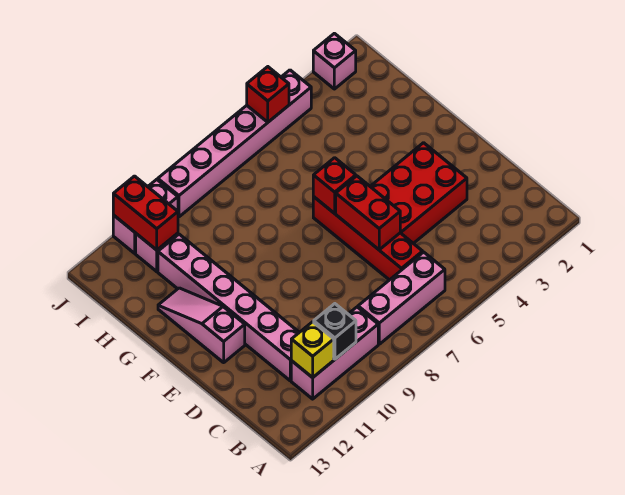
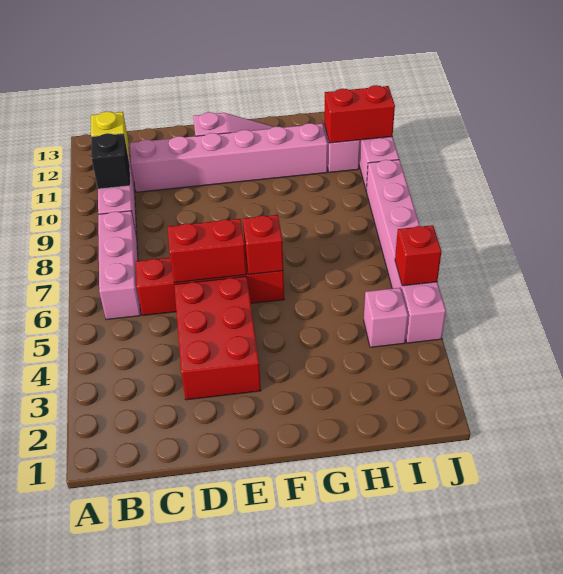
pink 1x1 brick [313,33,356,89] -> pink 1x1 brick moved to [364,288,408,347]

